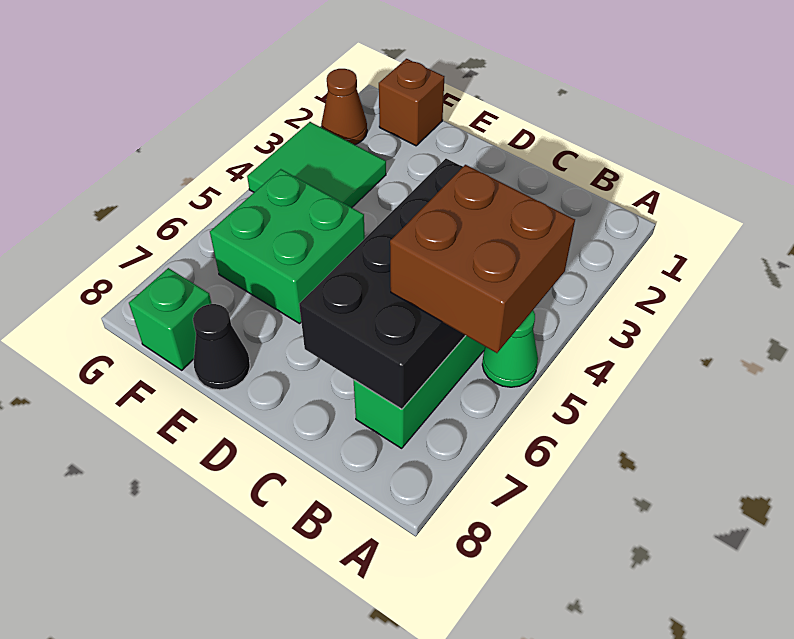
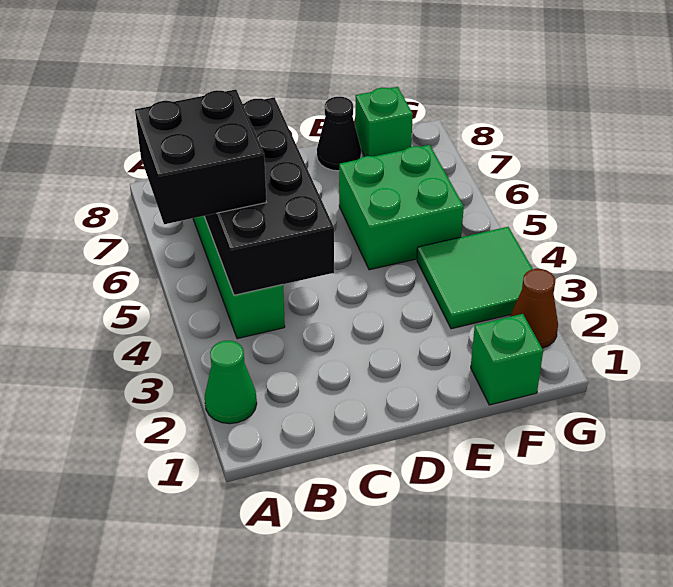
green 1x1 cone [482,311,538,387] -> green 1x1 cone moved to [205,341,257,424]
brown 2x2 brick [390,165,575,353] -> black 2x2 brick [135,90,266,224]
brown 1x1 brick [379,59,444,146] -> green 1x1 brick [471,314,543,405]

